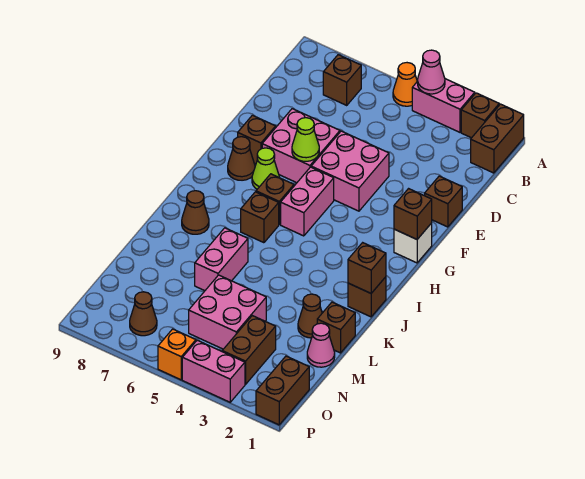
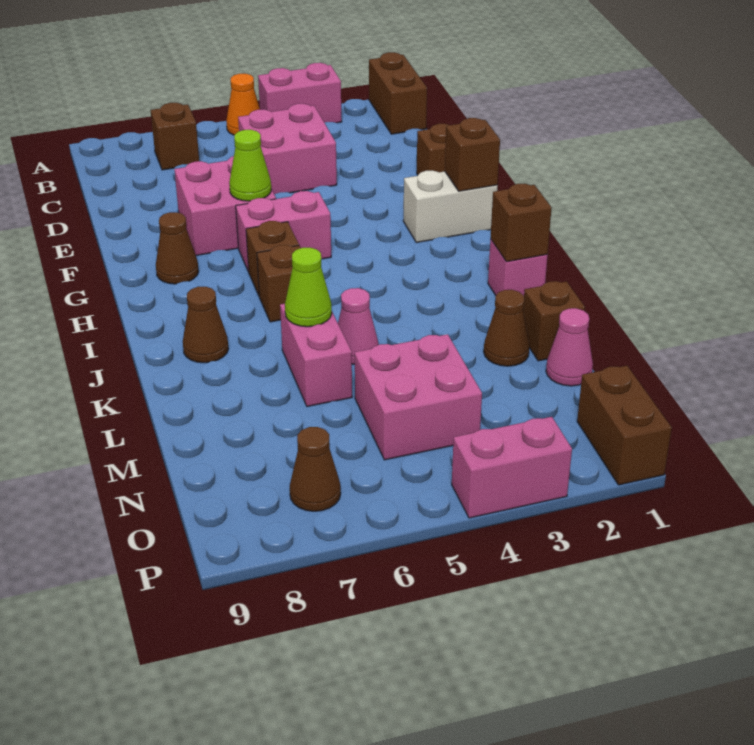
brown 1x1 brick [461,93,499,138] -> none
pink 1x1 cone [418,50,445,94] -> pink 1x1 cone moved to [338,288,379,364]
pink 2x2 brick [311,131,389,211] -> pink 2x2 brick moved to [238,104,337,194]
brown 1x1 brick [238,115,276,164] -> none
white 1x1 brick [394,223,432,263] -> white 1x2 brick [403,171,498,243]
pink 1x2 brick [281,167,334,236] -> pink 1x2 brick turned to [236,191,331,272]
lime 1x1 cone [252,148,280,189] -> lime 1x1 cone moved to [285,248,332,327]
brown 1x1 brick [348,277,386,317] -> pink 1x1 brick [488,239,548,295]
brown 1x2 brick [222,316,276,384] -> none
orange 1x1 brick [158,329,196,380] -> none

